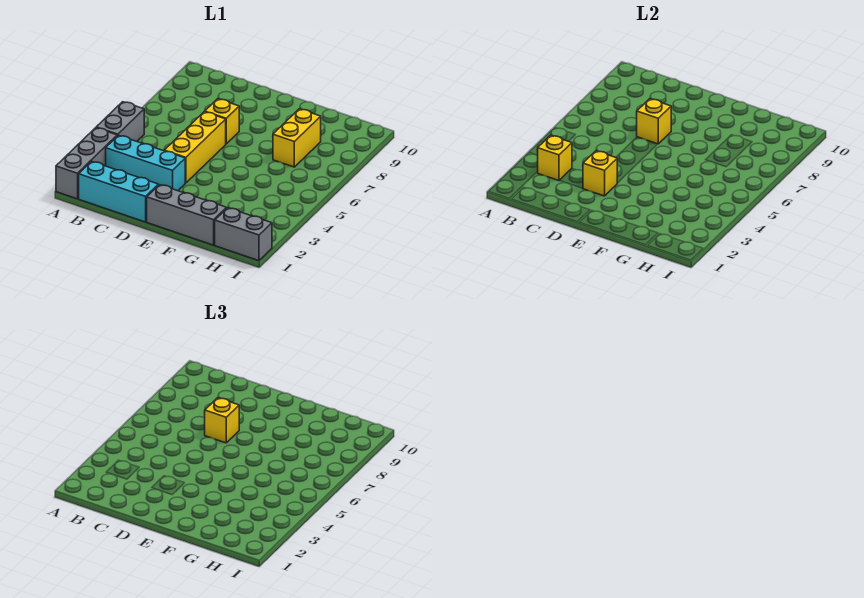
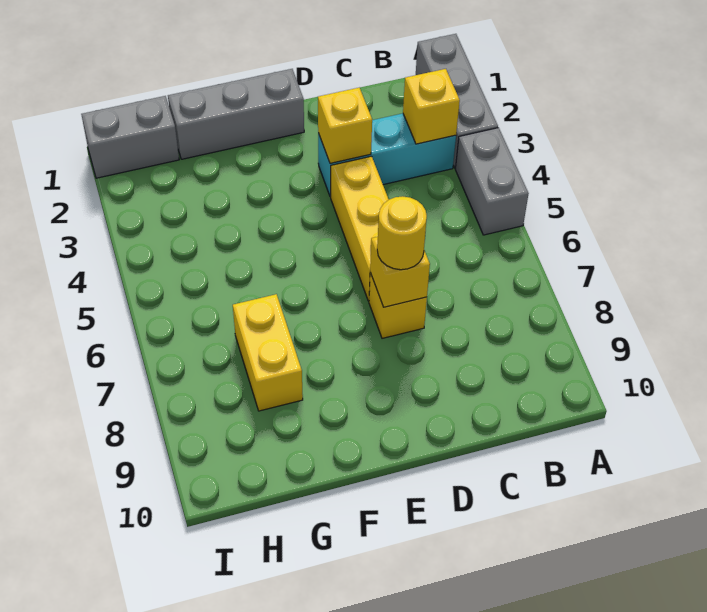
cyan 1x3 brick [79,161,158,222] -> none
yellow 1x1 brick [205,398,239,443] -> yellow 1x1 round brick [377,196,427,270]

